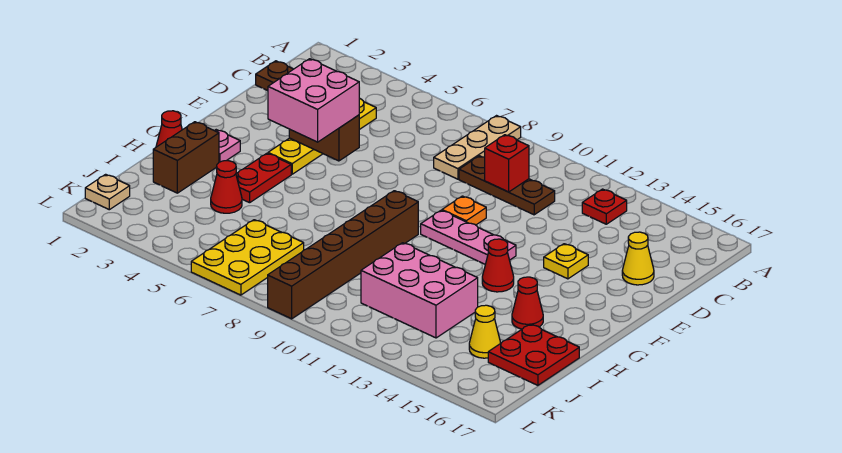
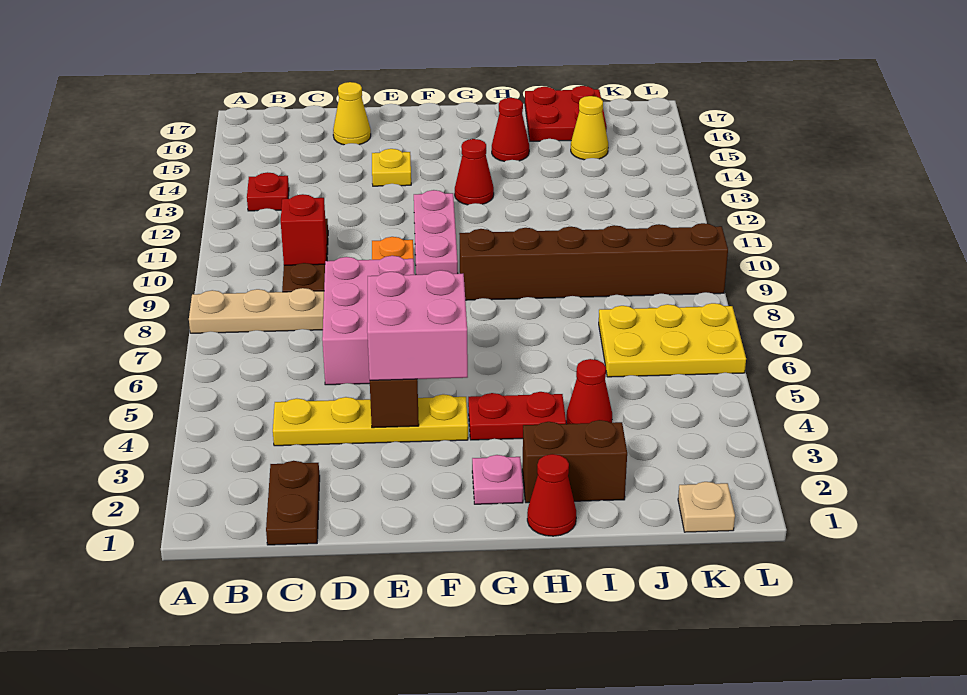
pink 2x3 brick [361,243,478,338] -> pink 2x3 brick moved to [322,256,414,385]

